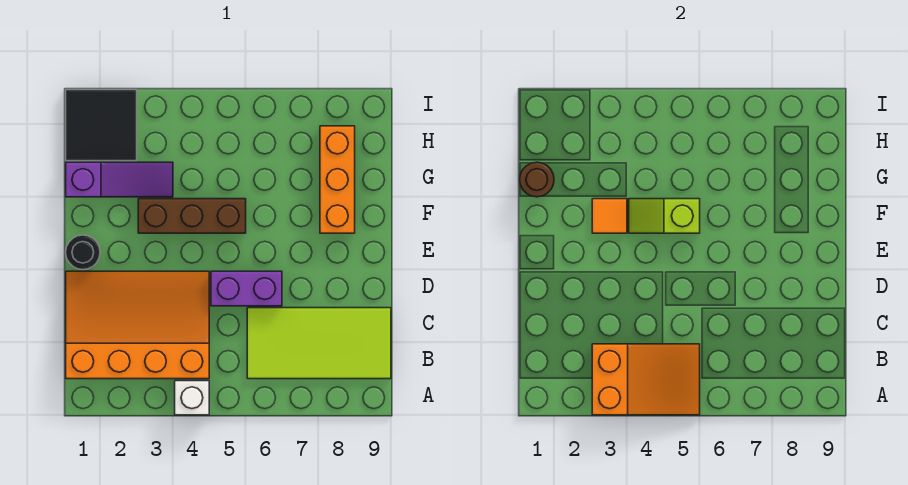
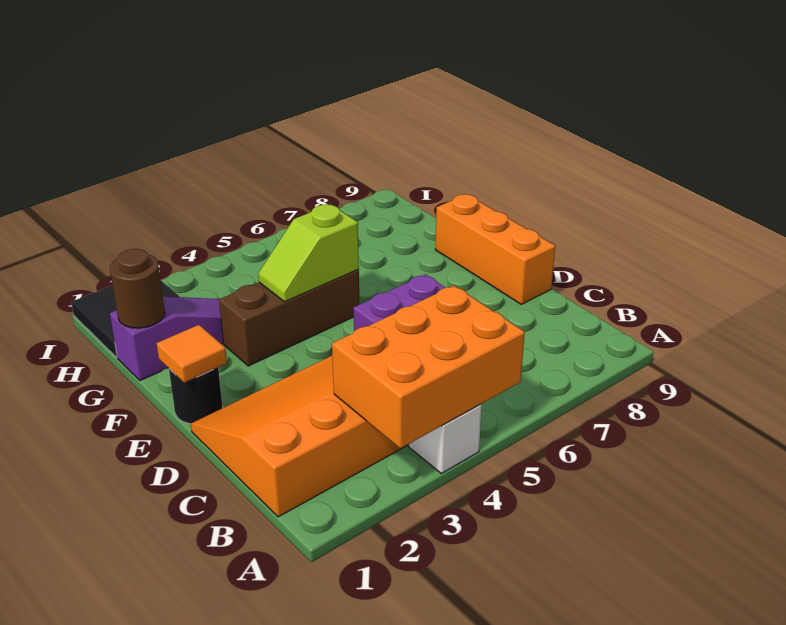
orange 2x3 slope [592,344,700,415] -> orange 2x3 brick [332,286,525,448]
lime 2x4 tile [247,308,391,379] -> none
orange 1x1 tile [592,199,627,233] -> orange 1x1 tile moved to [157,325,227,383]
orange 1x3 brick [320,126,355,233] -> orange 1x3 brick moved to [435,194,555,304]

